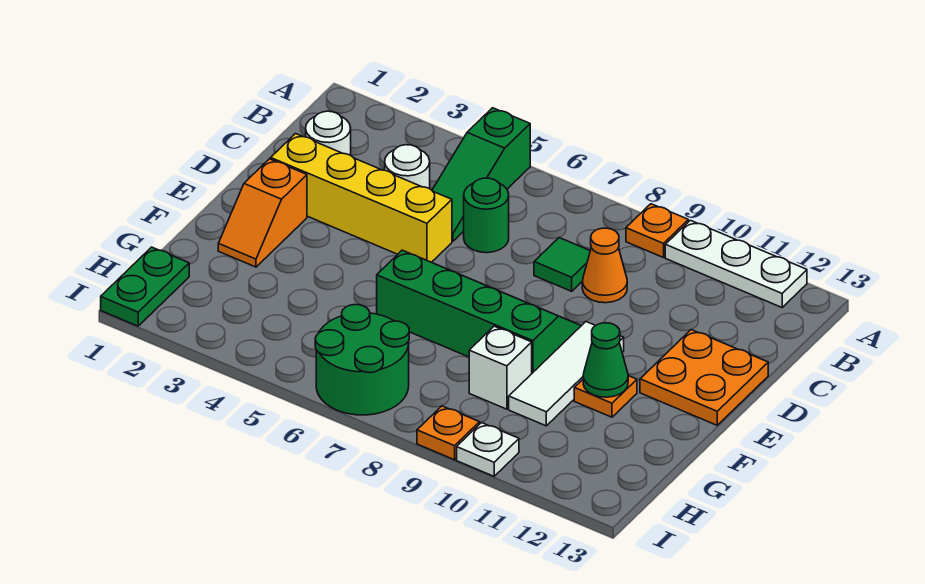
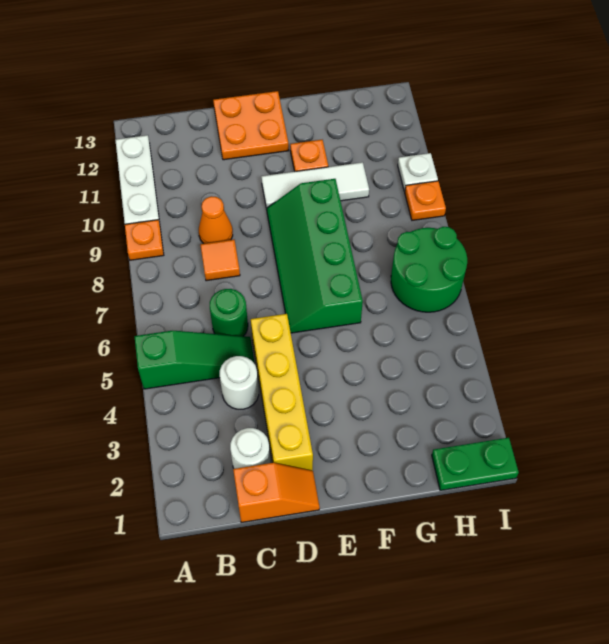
green 1x1 tile [534,238,590,291] -> orange 1x1 tile [201,240,240,281]
orange 1x2 slope [218,159,307,267] -> orange 1x2 slope moved to [233,463,320,523]
green 1x1 cone [583,323,628,397] -> none
white 1x1 brick [469,326,532,409] -> none

